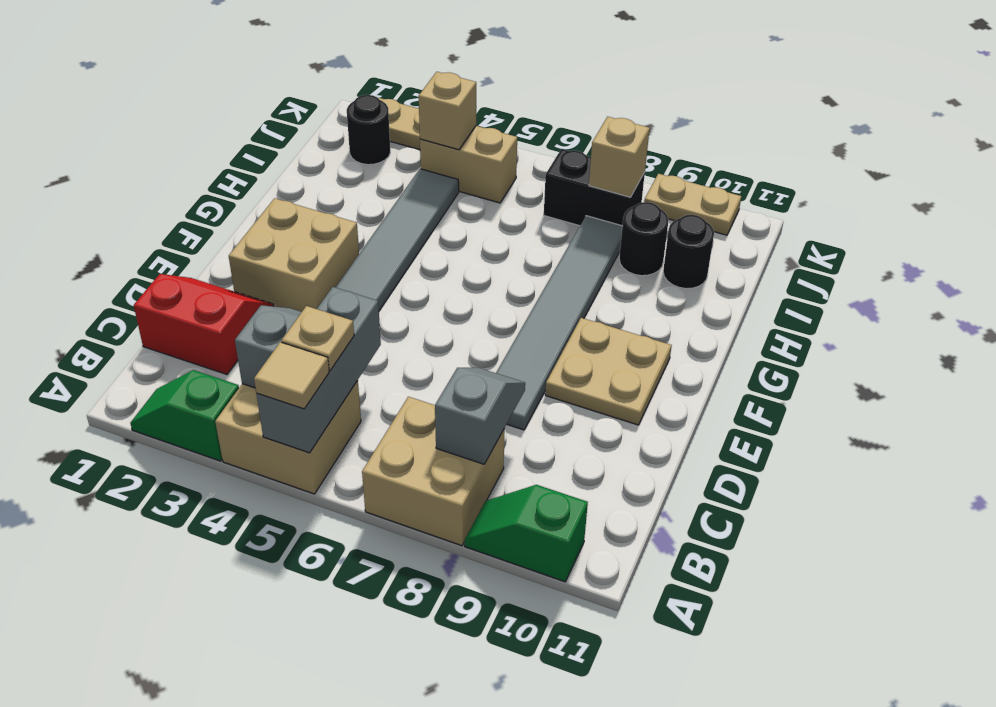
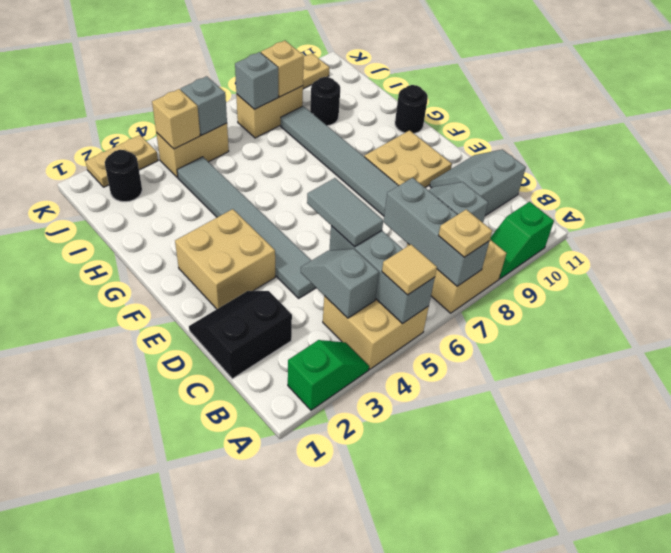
green 1x2 slope [130,370,239,461] -> green 1x2 slope turned to [288,340,369,410]
none -> grey 1x3 brick [383,178,489,286]
tan 1x1 plate [281,306,354,370] -> tan 1x1 plate moved to [438,210,492,257]
red 2x2 slope [134,274,273,374] -> black 2x2 slope [189,291,292,379]
none -> grey 1x2 tile [307,178,383,247]
none -> grey 2x2 slope [430,149,526,216]
black 1x1 round brick [663,215,714,289] -> black 1x1 round brick moved to [395,85,428,133]
none -> grey 1x1 brick [181,76,227,135]
black 1x2 brick [544,149,645,226] -> tan 1x2 brick [236,86,303,138]
none -> grey 1x1 brick [235,52,278,109]

